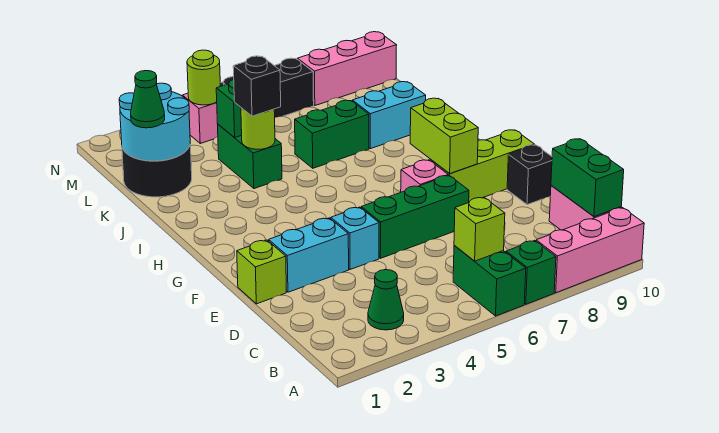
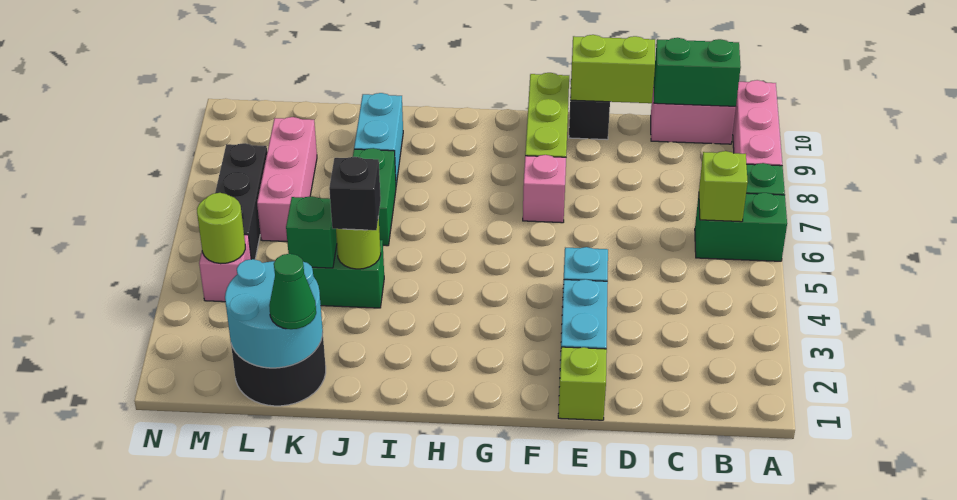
green 1x1 cone [368,270,404,330] -> none
green 1x3 brick [361,175,469,258] -> none
lime 1x2 brick [410,98,478,174] -> lime 1x2 brick moved to [570,35,655,103]
pink 1x3 brick [297,32,397,105] -> pink 1x3 brick moved to [257,117,317,241]

